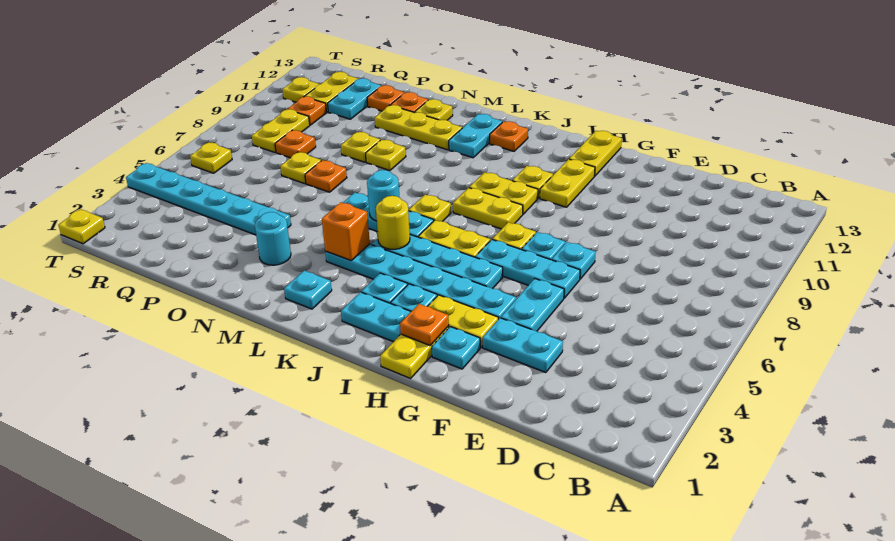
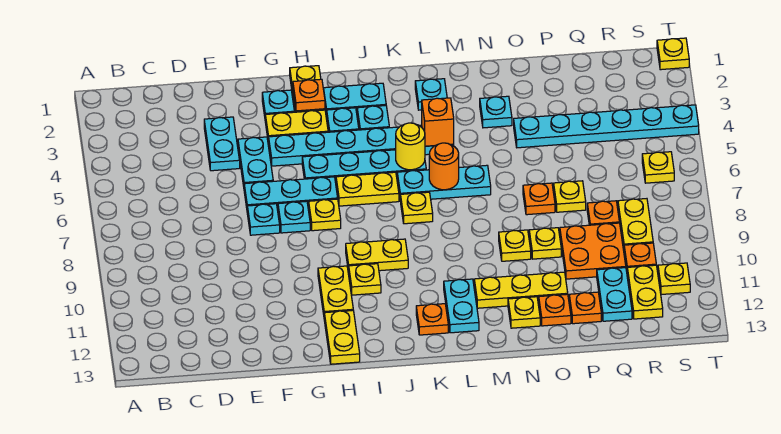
cyan 1x2 plate [483,318,563,373] -> cyan 1x2 plate turned to [204,117,240,171]
yellow 1x2 plate [453,188,523,229] -> none
cyan 1x1 round brick [367,170,400,221] -> orange 1x1 round brick [429,143,459,190]
cyan 1x1 round brick [255,212,291,265] -> cyan 1x1 plate [480,96,512,128]
none -> orange 2x2 plate [560,223,626,279]

